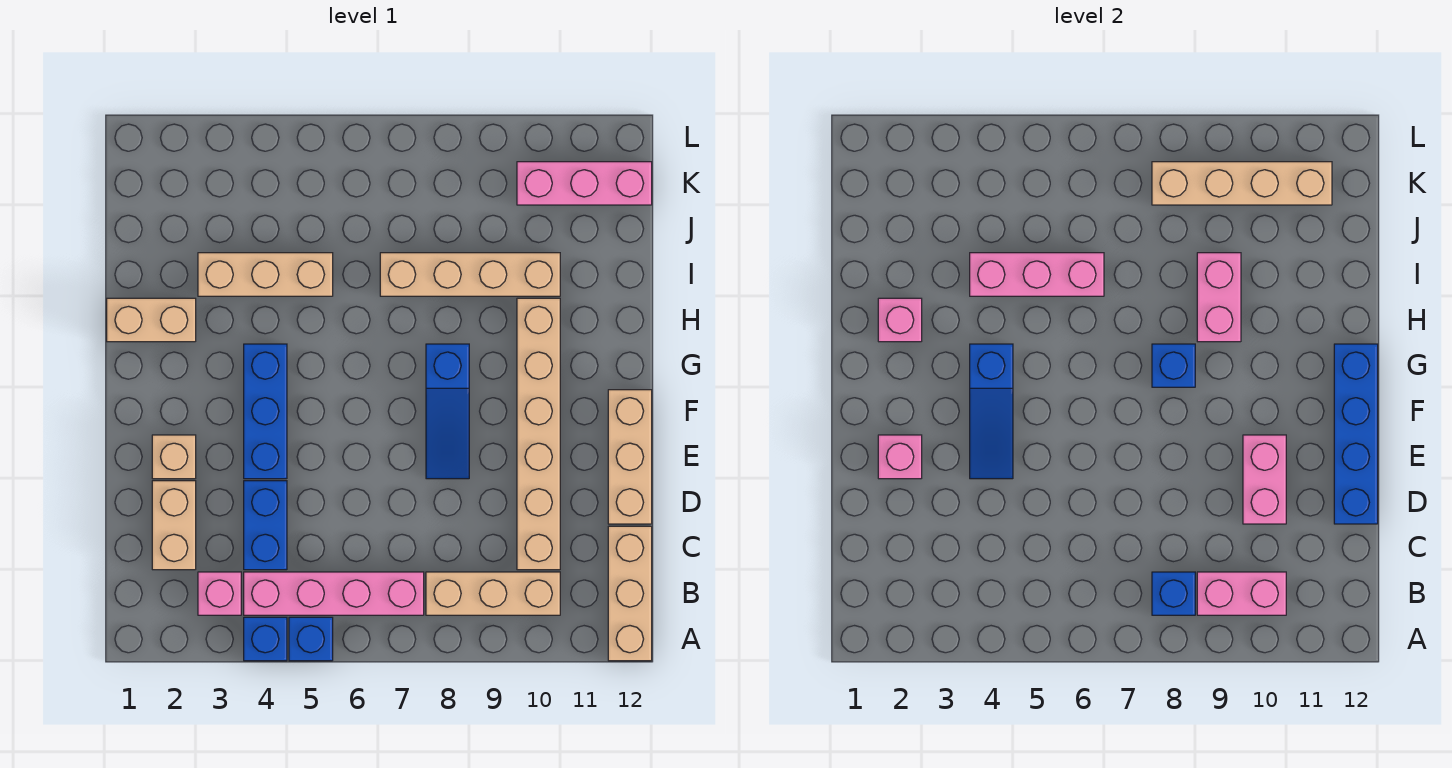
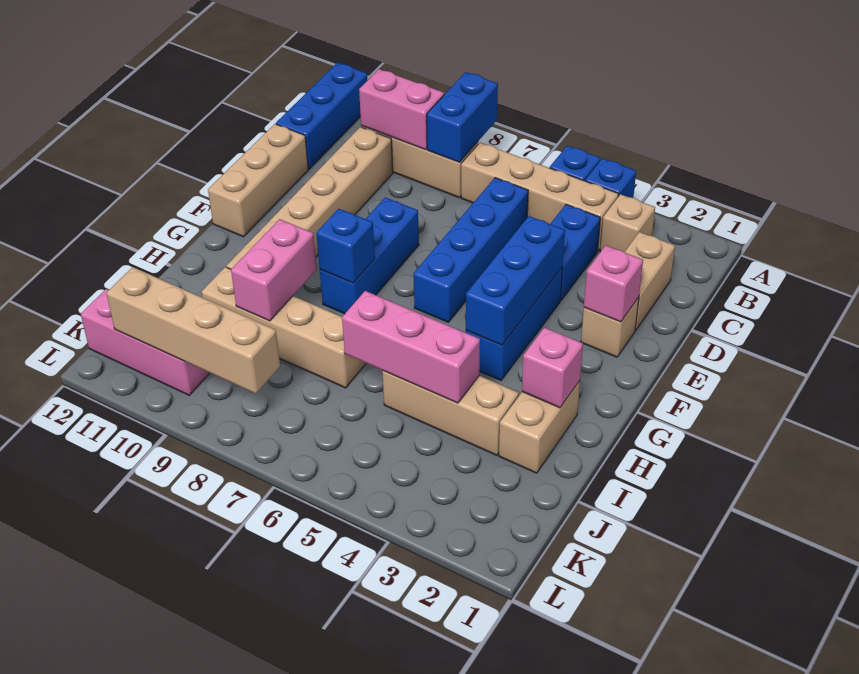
tan 1x3 brick [608,526,652,661] -> blue 1x3 brick [276,63,368,169]
pink 1x1 brick [198,572,241,615] -> tan 1x1 brick [600,194,655,252]
pink 1x4 brick [244,572,424,615] -> tan 1x4 brick [461,143,619,251]
blue 1x1 brick [1152,572,1195,615] -> blue 1x2 brick [427,72,498,162]
pink 1x2 brick [1243,435,1286,524] -> none
blue 1x4 brick [1334,344,1378,524] -> blue 1x4 brick moved to [413,178,528,322]
blue 1x3 slope [970,344,1013,479] -> blue 1x3 brick [466,216,565,345]
blue 1x3 slope [426,344,469,479] -> blue 1x3 brick [320,197,419,314]
tan 1x2 brick [107,298,196,342] -> tan 1x2 brick turned to [499,381,580,473]

